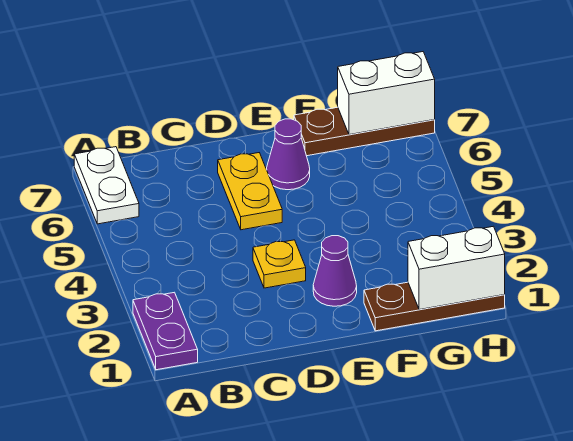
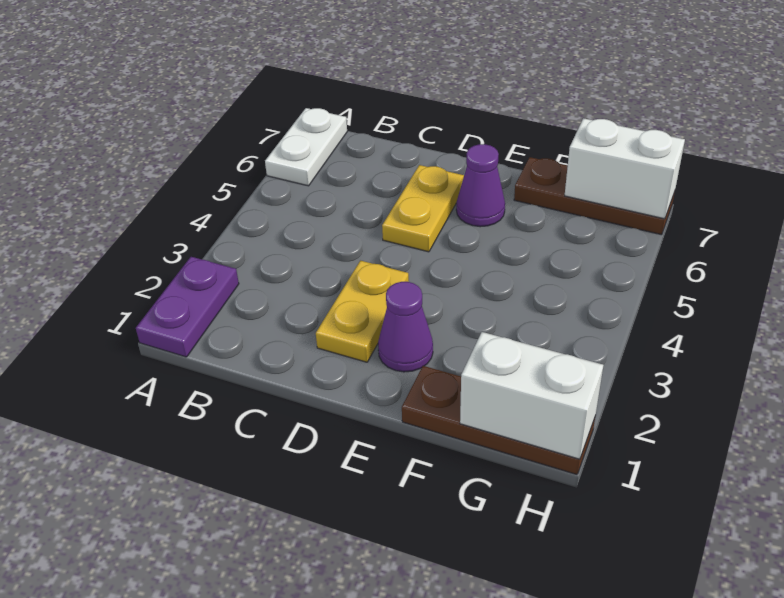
yellow 1x1 plate [253,240,306,288] -> yellow 1x2 plate [316,261,409,362]

